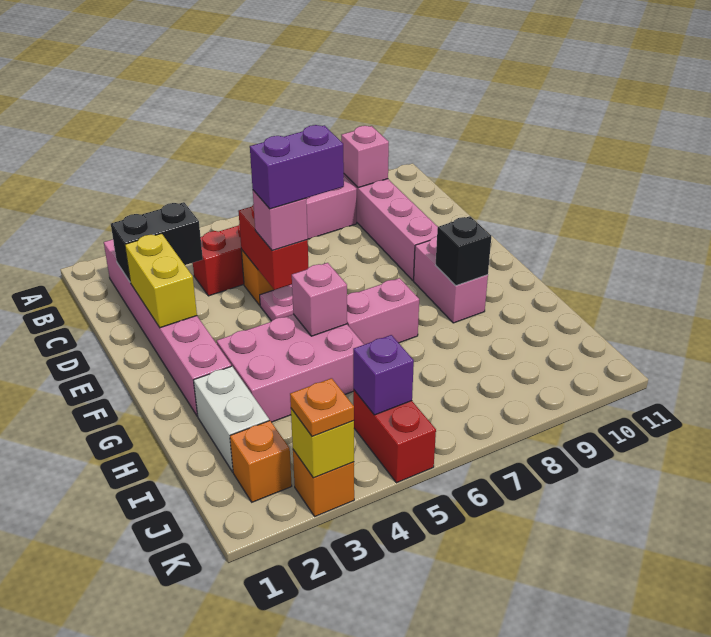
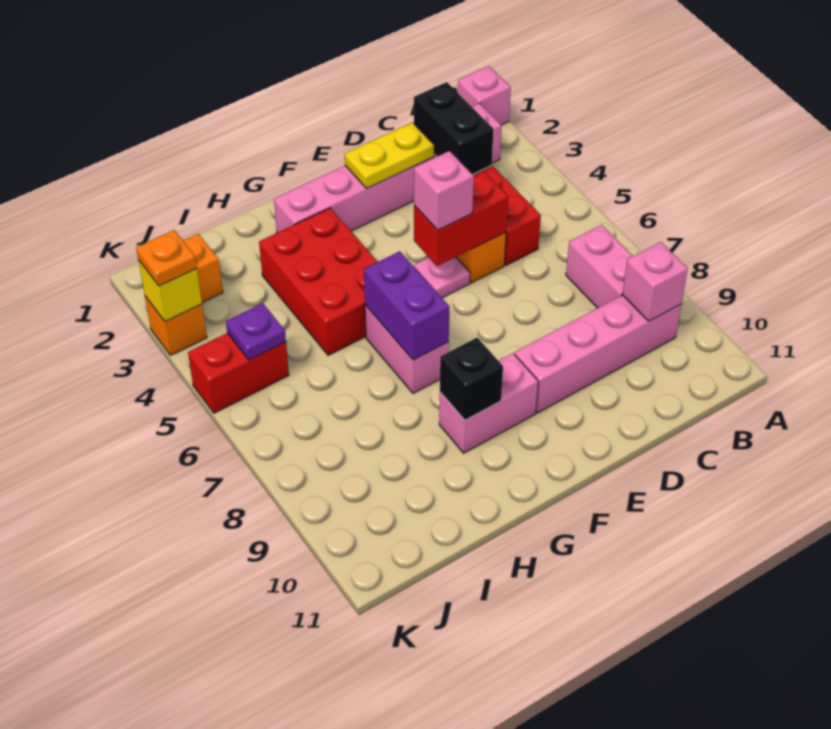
yellow 1x2 brick [125,234,197,328] -> yellow 1x2 plate [345,122,434,188]
purple 1x2 brick [250,125,344,209] -> purple 1x2 brick moved to [364,251,449,360]
pink 2x3 brick [217,314,364,422] -> red 2x3 brick [259,208,378,355]
pink 1x1 brick [292,263,347,336] -> pink 1x1 brick moved to [458,66,511,125]
white 1x2 brick [194,366,269,472] -> none
purple 1x1 brick [353,335,414,415] -> purple 1x1 plate [226,303,286,360]

